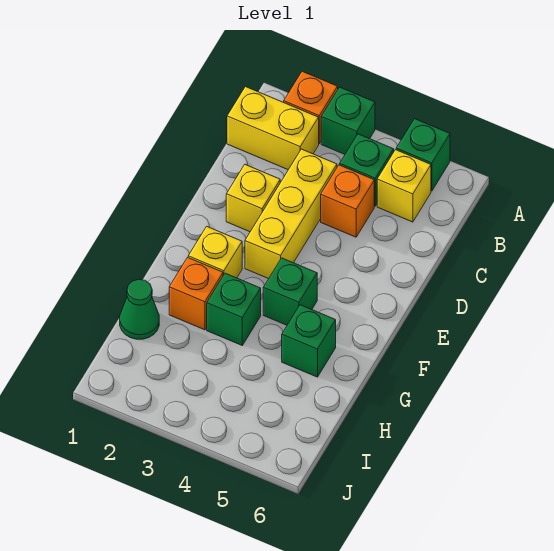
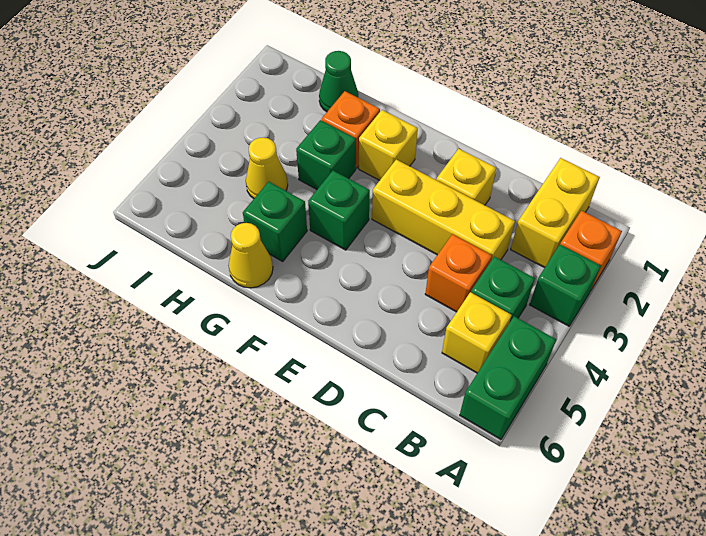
green 1x1 brick [396,119,450,191] -> green 1x2 brick [460,316,556,440]
none -> yellow 1x1 cone [228,223,273,288]
none -> yellow 1x1 cone [246,137,288,199]

